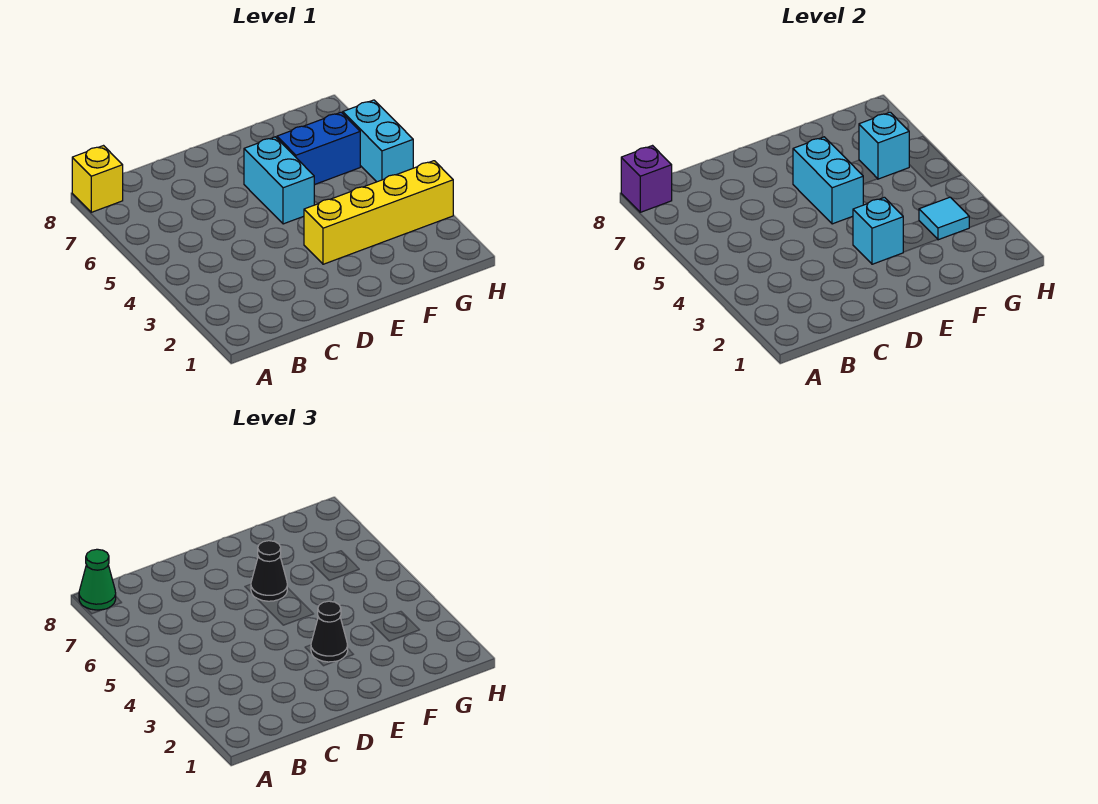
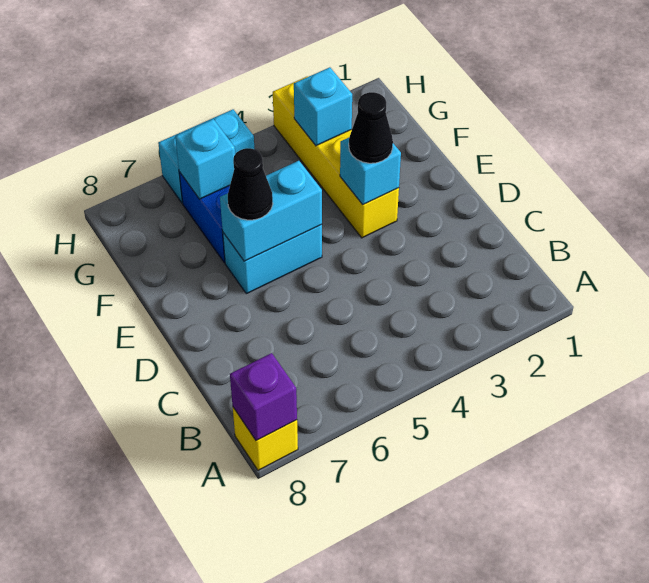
green 1x1 cone [79,549,116,610] -> none
cyan 1x1 tile [919,197,970,240] -> cyan 1x1 brick [294,67,352,146]

